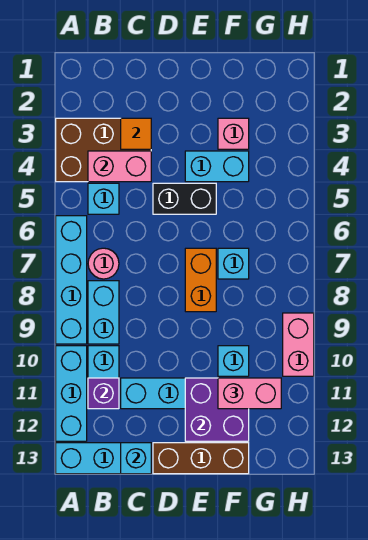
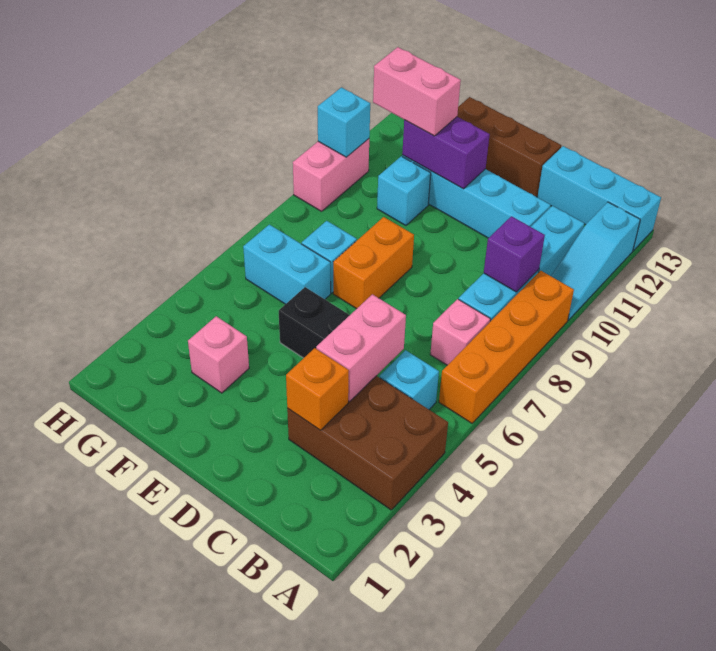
cyan 1x4 brick [56,216,87,344] -> orange 1x4 brick [439,271,574,423]
cyan 1x3 brick [56,346,87,441] -> cyan 1x3 slope [551,202,640,320]
pink 1x2 brick [88,151,151,182] -> pink 1x2 brick turned to [316,294,406,401]
pink 1x1 round brick [88,248,119,279] -> pink 1x1 brick [430,299,490,365]
purple 1x1 brick [88,378,119,409] -> purple 1x1 brick moved to [484,216,545,292]
orange 1x1 tile [121,118,151,149] -> orange 1x1 brick [286,348,349,430]
cyan 1x1 brick [121,443,151,474] -> cyan 1x1 brick moved to [318,87,370,157]
cyan 1x2 brick [185,151,249,182] -> cyan 1x2 brick moved to [243,225,331,304]
purple 2x2 brick [185,378,249,441] -> purple 1x2 brick [402,117,490,189]

